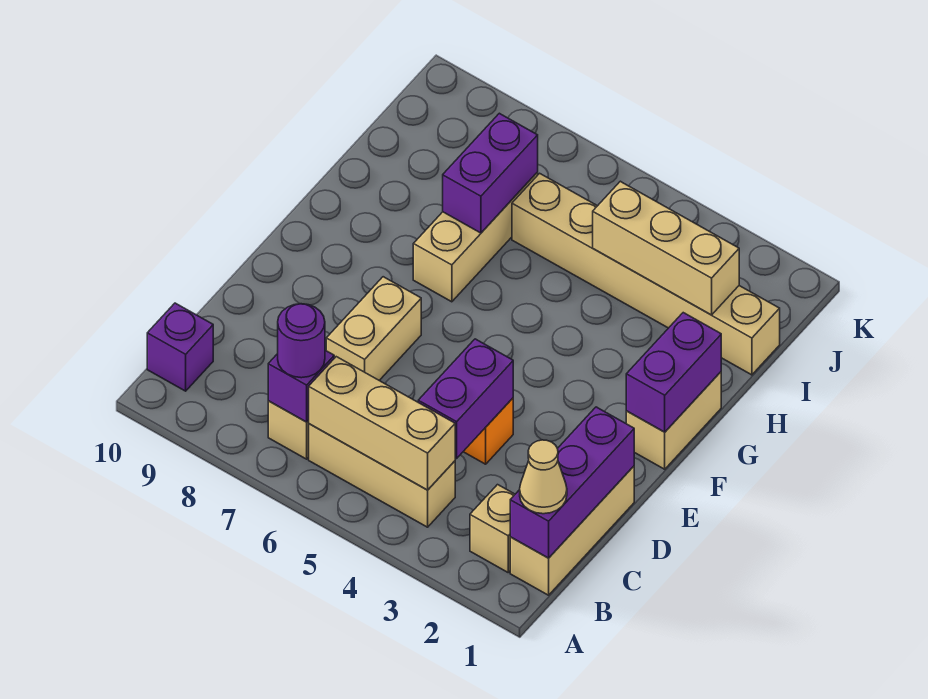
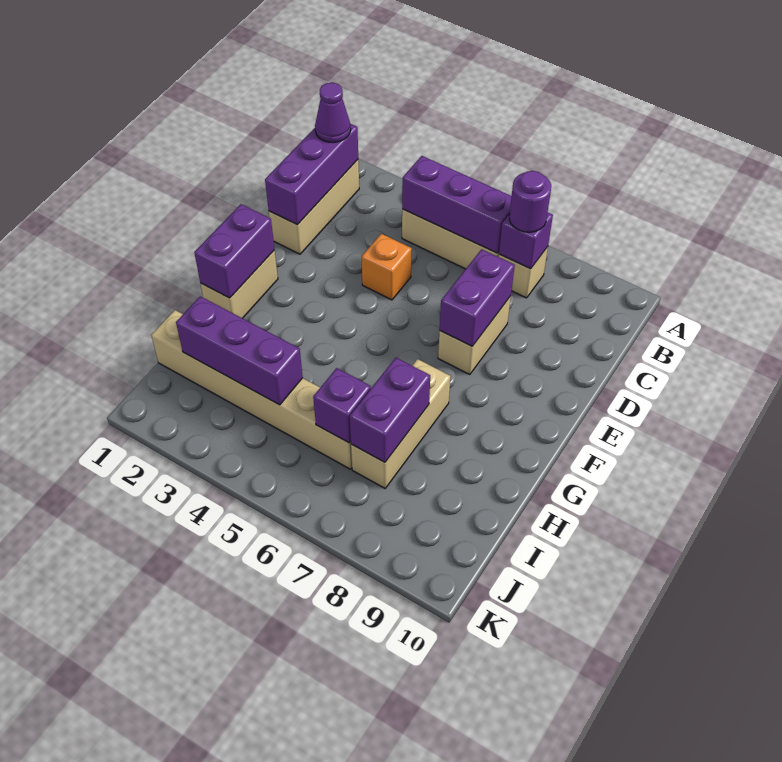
tan 1x1 cone [520,440,567,514] -> purple 1x1 cone [315,82,351,142]
tan 1x1 brick [470,485,515,572] -> none
tan 1x3 brick [308,357,455,490] -> purple 1x3 brick [402,156,512,253]
purple 1x1 brick [147,303,213,391] -> purple 1x1 brick moved to [313,368,371,443]
purple 1x2 brick [418,339,513,458] -> purple 1x2 brick moved to [440,249,515,346]
tan 1x3 brick [593,181,739,315] -> purple 1x3 brick [176,296,303,405]

